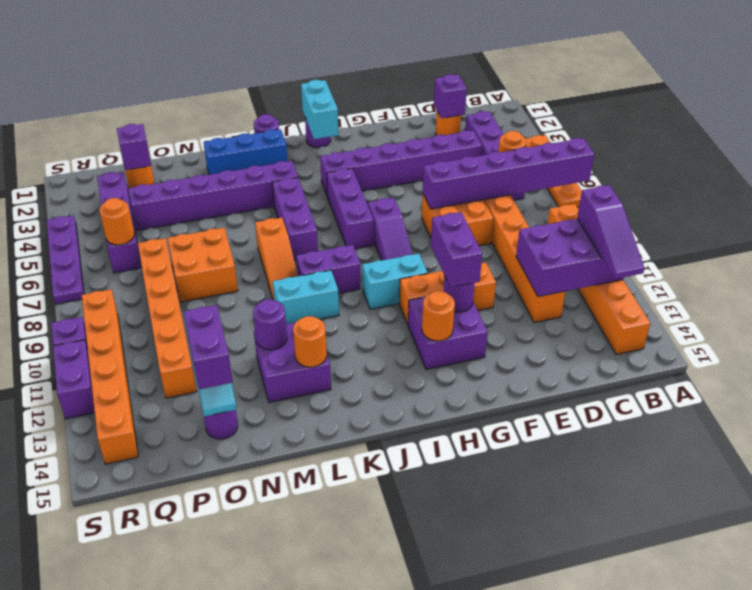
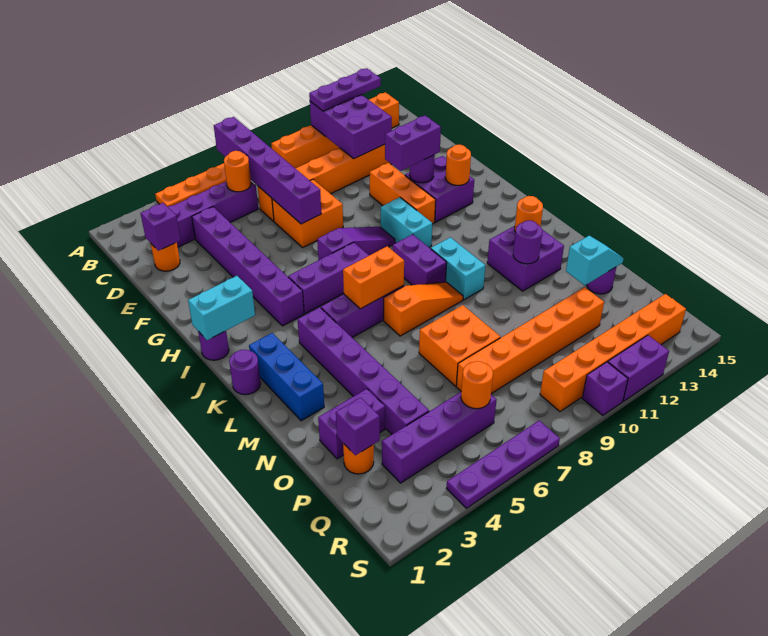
purple 1x3 slope [577,185,644,279] -> purple 1x3 plate [309,68,381,111]
none -> orange 1x2 brick [343,246,404,309]
purple 1x2 brick [184,305,233,389] -> purple 1x2 brick moved to [318,389,385,459]

